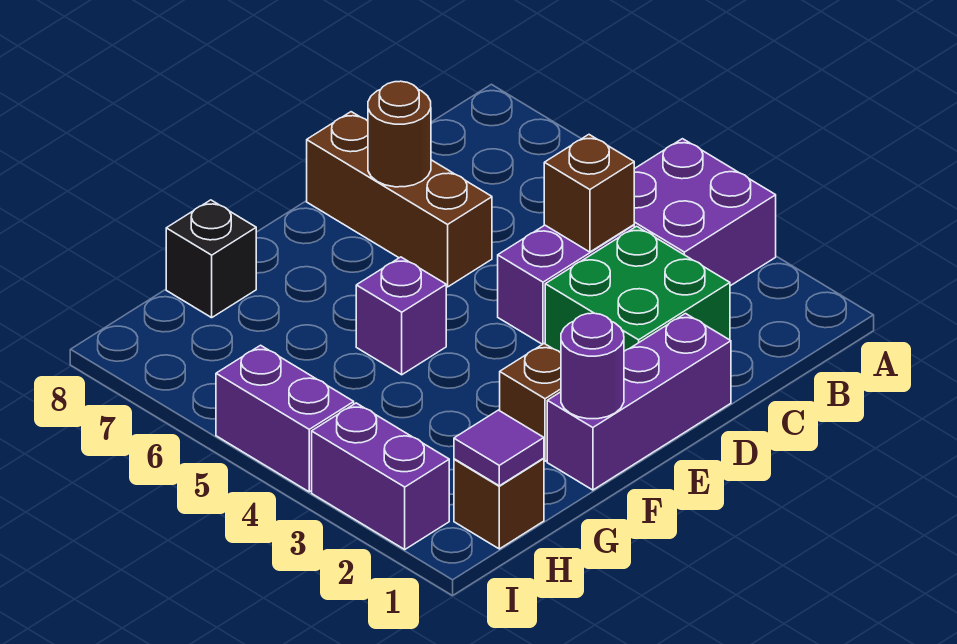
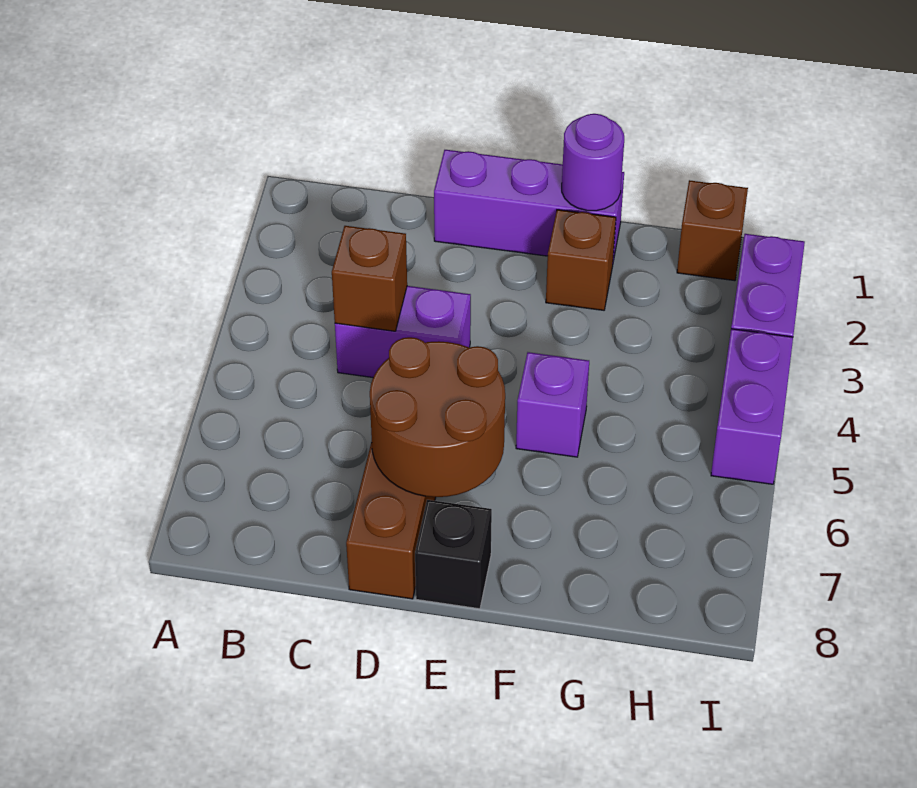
purple 2x2 brick [634,139,776,286] -> none
green 2x2 brick [545,226,730,353] -> none
brown 1x1 round brick [368,81,431,187] -> brown 2x2 round brick [370,337,505,497]
black 1x1 brick [166,200,256,318] -> black 1x1 brick moved to [415,500,492,609]
purple 1x1 tile [454,410,544,486] -> none

